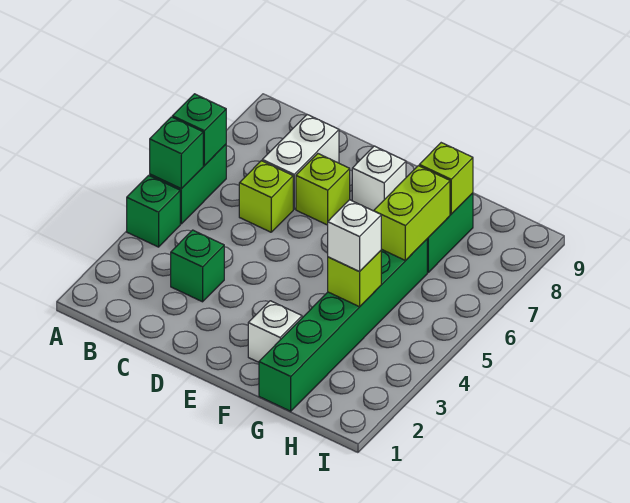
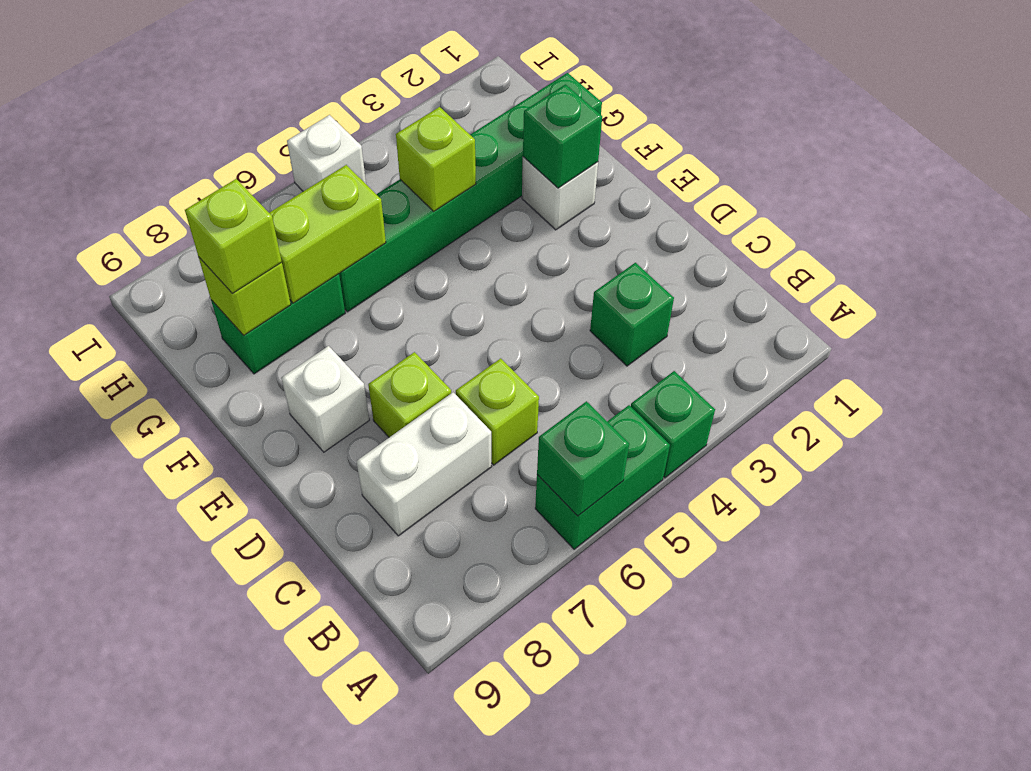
green 1x1 brick [150,117,203,189] -> green 1x1 brick moved to [523,84,602,188]
white 1x1 brick [328,200,381,272] -> white 1x1 brick moved to [287,115,366,191]
none -> lime 1x1 brick [185,179,282,293]

